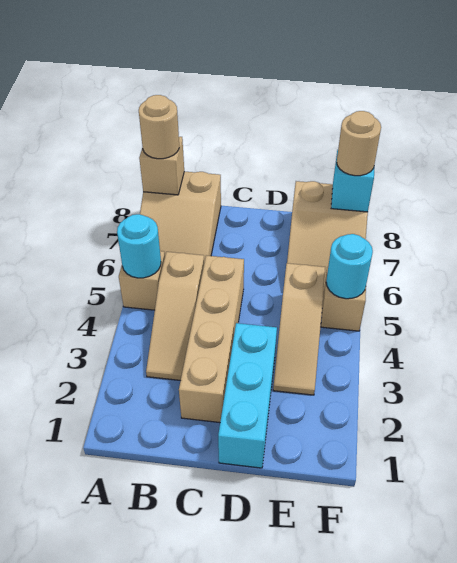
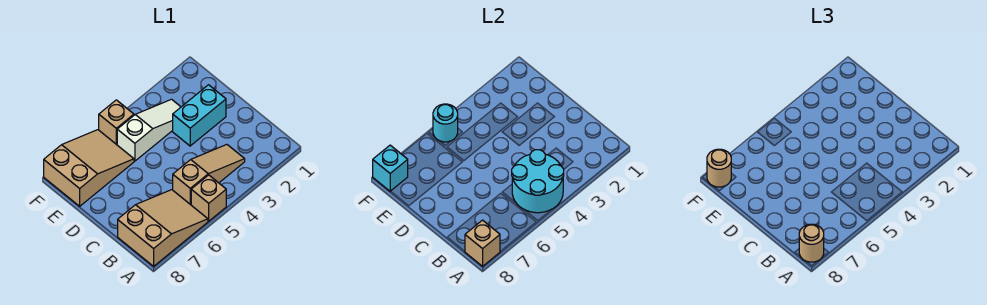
cyan 1x1 round brick [117,214,161,278] -> cyan 2x2 round brick [512,150,564,213]
tan 1x4 brick [179,255,244,423] -> none
cyan 1x3 brick [218,323,277,468] -> cyan 1x2 brick [173,85,226,146]
tan 1x3 slope [273,263,325,395] -> white 1x3 slope [117,99,181,161]

